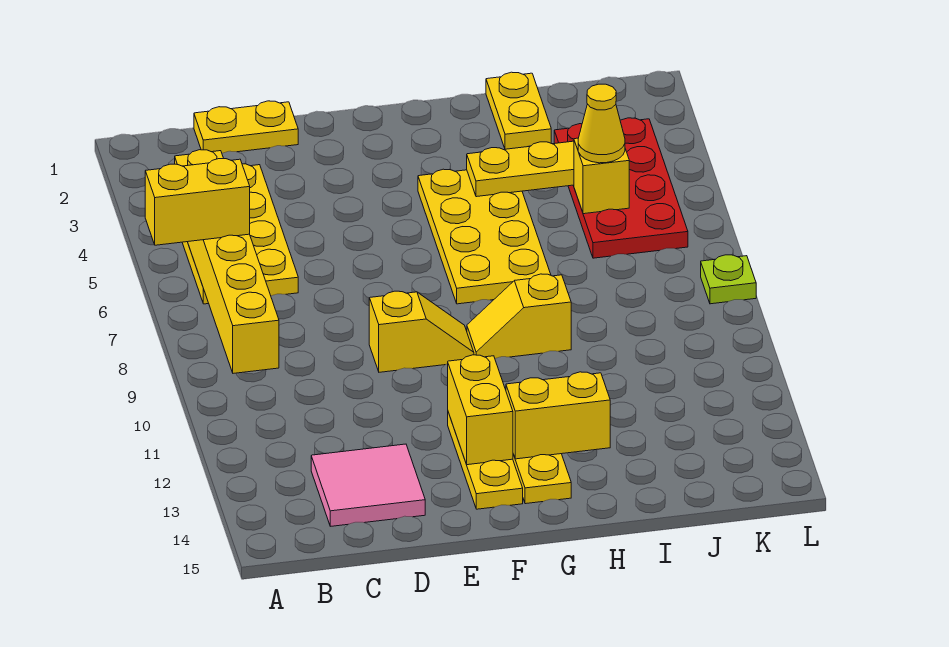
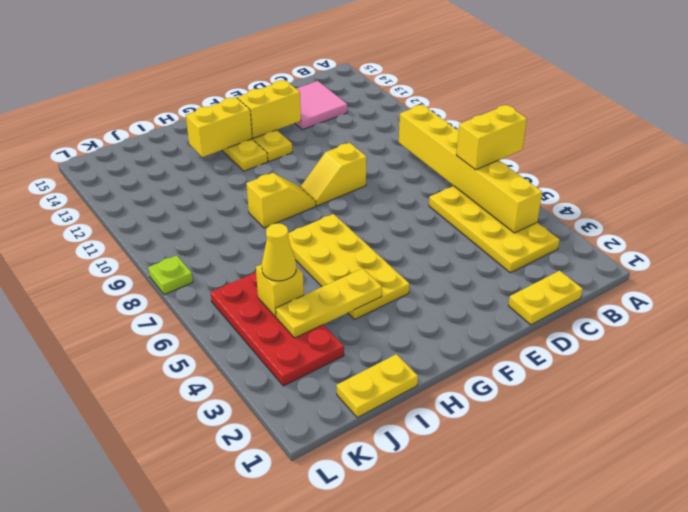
yellow 1x2 brick [448,355,513,465] -> yellow 1x2 brick turned to [237,80,301,138]
yellow 1x2 plate [486,72,551,149] -> yellow 1x2 plate turned to [337,354,418,417]

